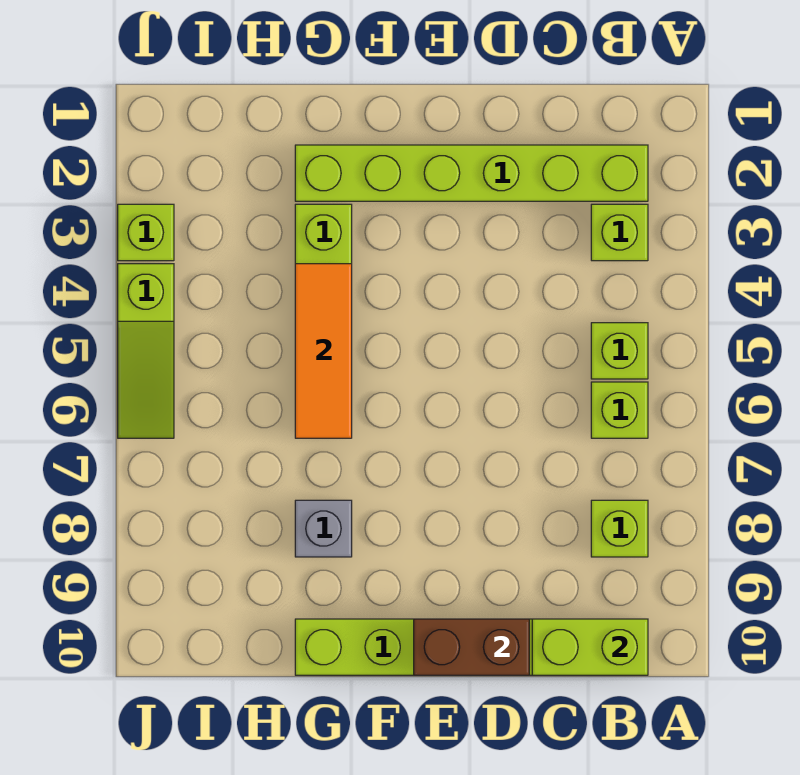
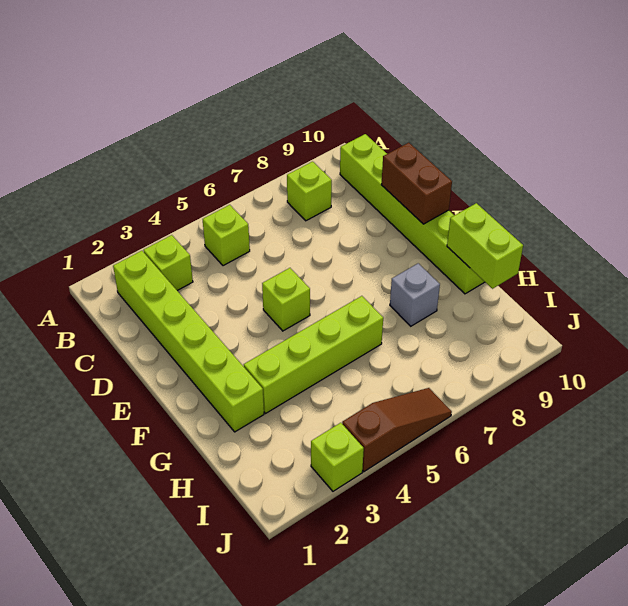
lime 1x1 brick [591,382,648,438] -> lime 1x1 brick moved to [262,268,310,331]
lime 1x2 brick [532,619,648,675] -> lime 1x2 brick moved to [447,203,523,289]
orange 1x3 tile [295,264,352,438] -> none
lime 1x3 slope [118,264,174,438] -> brown 1x3 slope [342,388,452,472]

